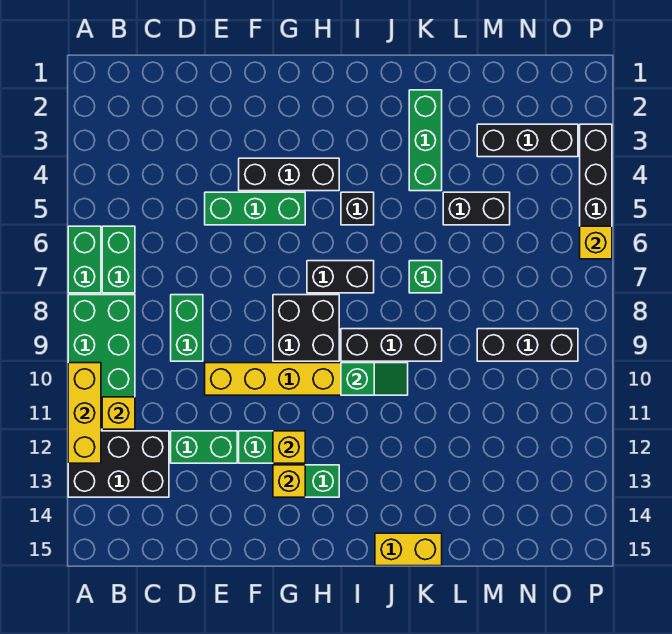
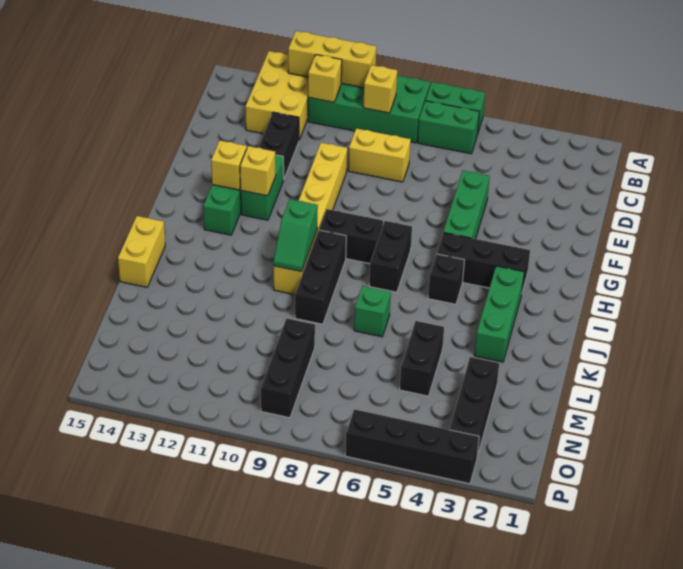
black 2x3 brick [68,431,169,497] -> yellow 2x3 brick [245,51,309,140]
green 1x2 brick [171,295,203,361] -> yellow 1x2 brick [348,129,411,182]
green 1x2 brick [171,431,237,463] -> black 1x2 brick [258,112,299,178]
black 1x3 brick [239,158,339,191] -> black 1x3 brick turned to [437,233,530,292]
black 2x2 brick [273,295,339,361] -> black 1x2 brick [319,209,383,264]
green 1x3 brick [409,90,442,191] -> green 1x3 brick turned to [474,266,524,362]
yellow 1x1 brick [580,226,612,259] -> yellow 1x1 brick moved to [363,65,397,113]

